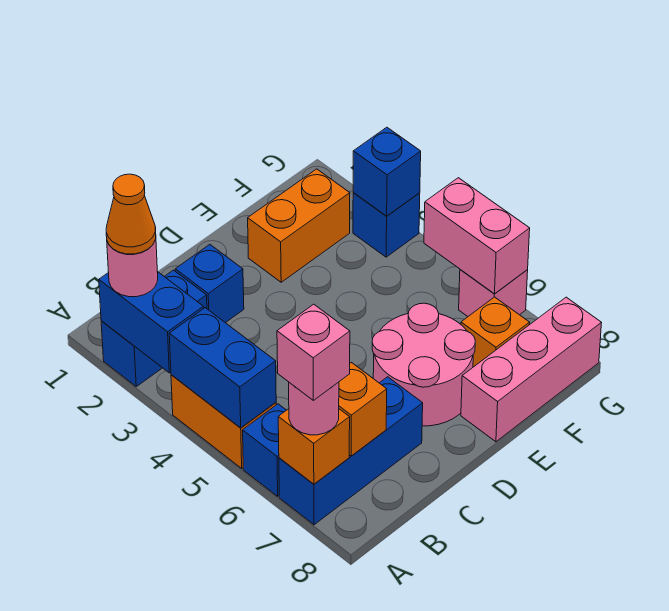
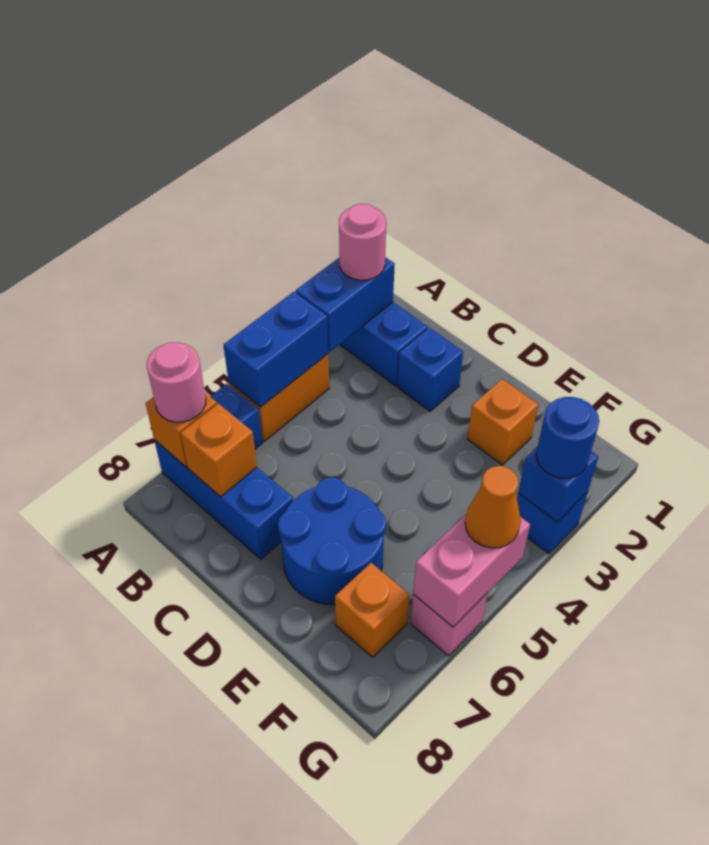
orange 1x1 cone [106,174,156,254] -> orange 1x1 cone moved to [465,466,521,548]
pink 1x1 brick [277,304,350,400] -> none
pink 2x2 round brick [372,303,475,426] -> blue 2x2 round brick [278,478,386,605]
orange 1x2 brick [248,169,350,282] -> orange 1x1 brick [468,379,538,465]
pink 1x3 brick [461,297,601,442] -> none
none -> blue 1x1 round brick [536,397,599,478]

